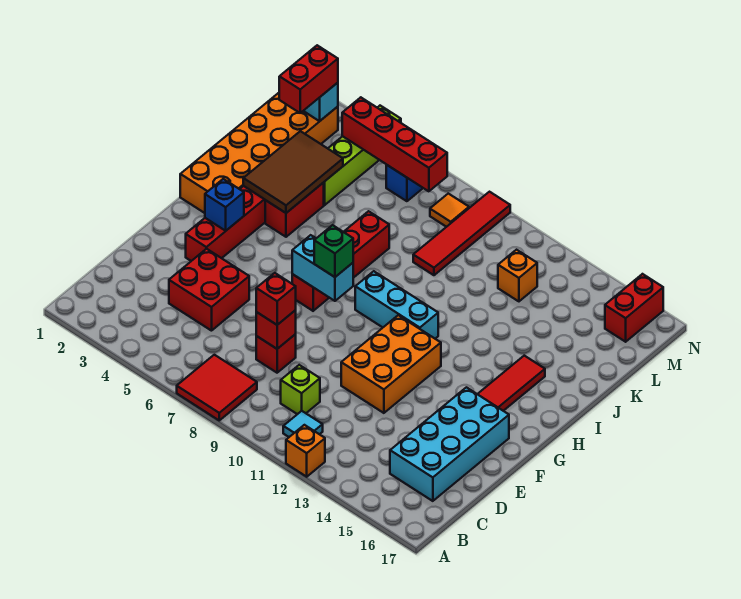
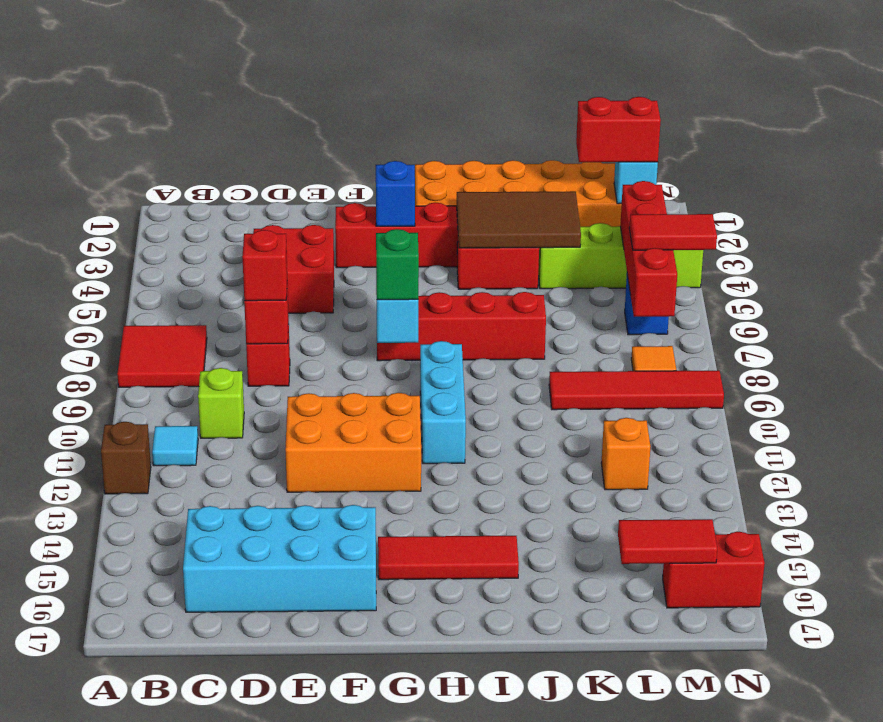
orange 1x1 brick [286,425,325,477] -> brown 1x1 brick [101,422,151,494]
none -> red 1x2 tile [618,519,717,564]
none -> red 1x2 tile [629,214,717,250]

